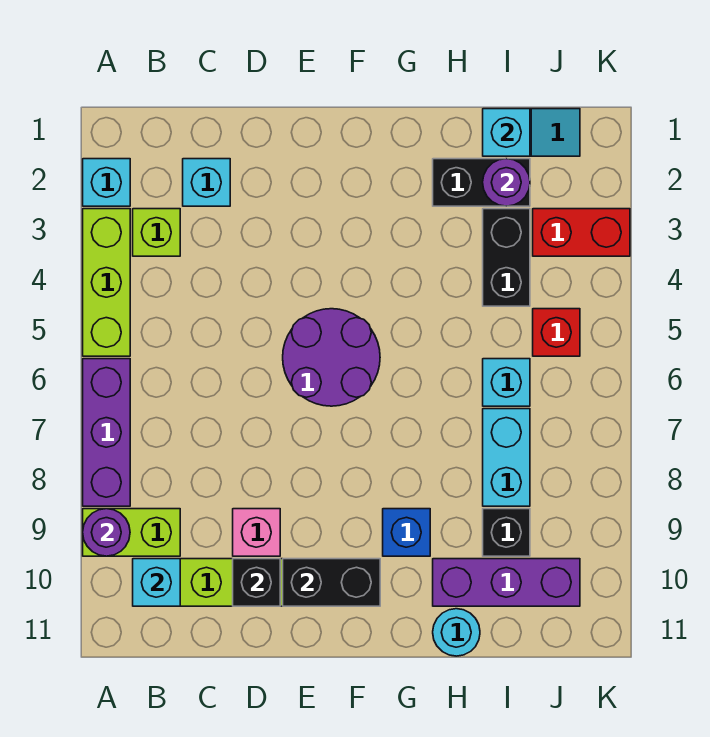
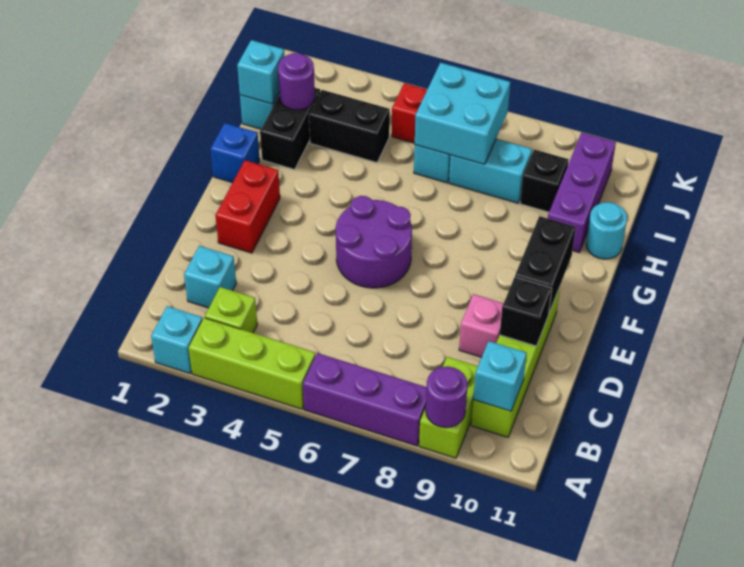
blue 1x1 brick [383,509,430,556] -> blue 1x1 brick moved to [210,123,260,183]
none -> cyan 2x2 brick [415,63,510,164]
red 1x2 brick [533,209,630,256] -> red 1x2 brick moved to [215,160,280,253]

